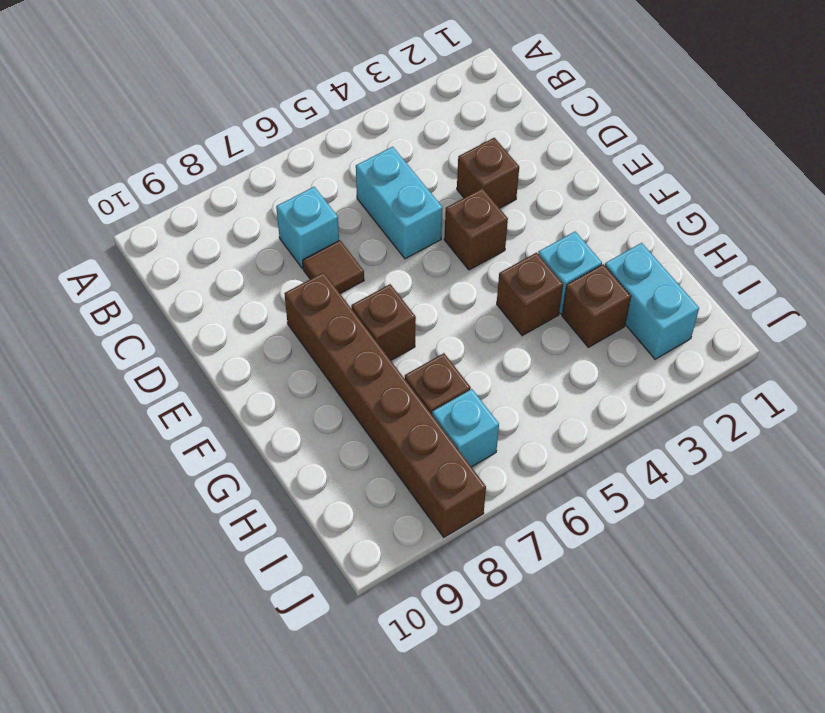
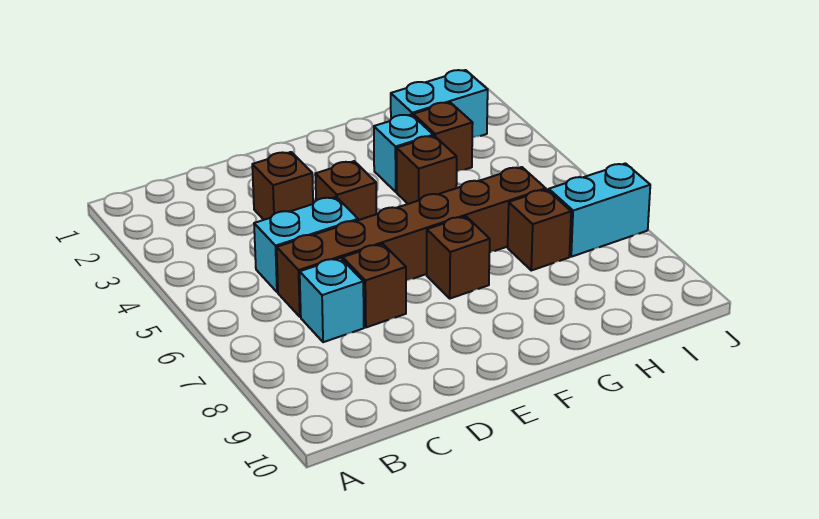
brown 1x1 tile [303,240,364,294] -> brown 1x1 brick [343,244,406,327]
brown 1x6 brick [284,272,486,537] -> brown 1x6 brick moved to [277,167,546,317]
cyan 1x1 brick [432,389,499,467] -> cyan 1x2 brick [549,163,650,257]

